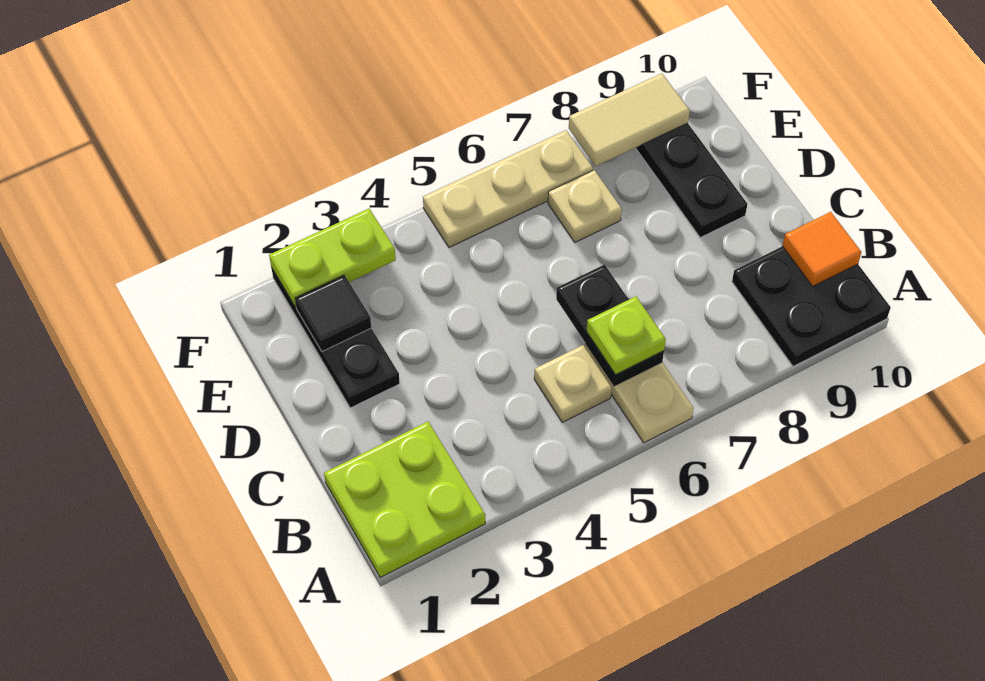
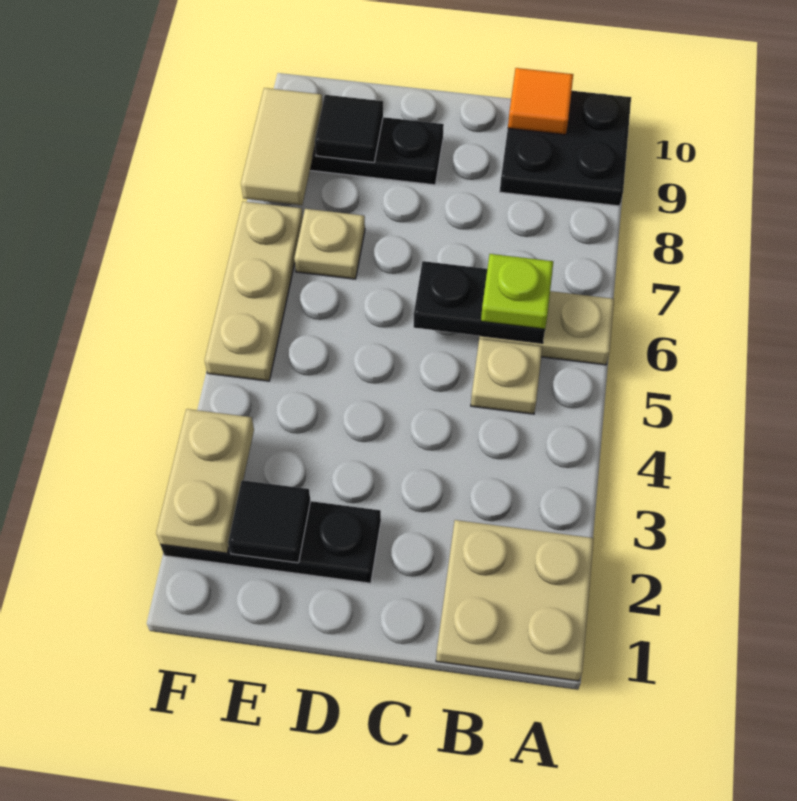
lime 2x2 plate [324,422,485,578] -> tan 2x2 plate [436,520,594,681]
none -> black 1x1 tile [315,95,383,162]
lime 1x2 plate [269,209,396,307] -> tan 1x2 plate [156,409,254,553]

